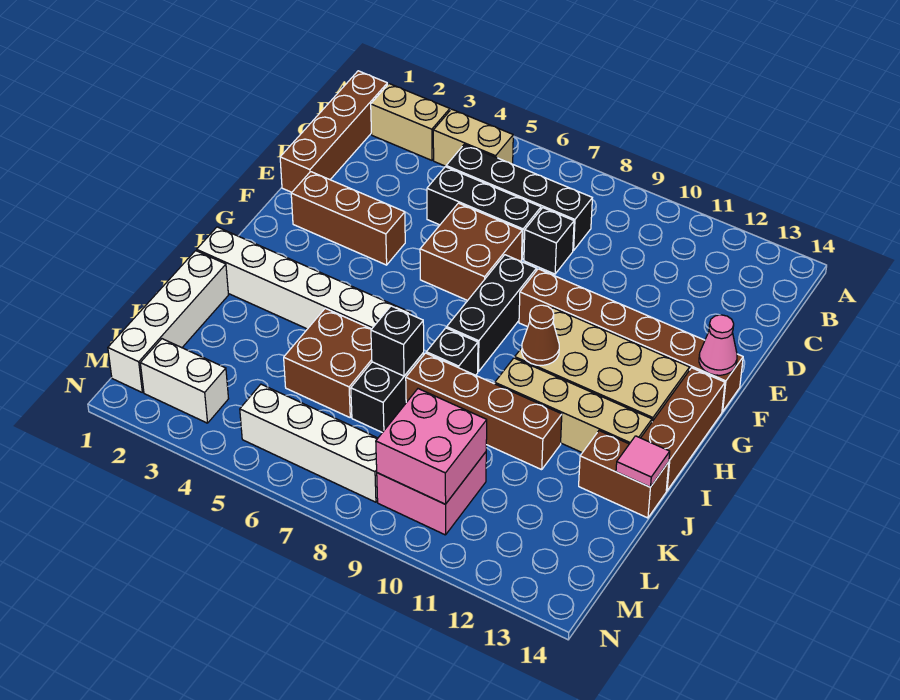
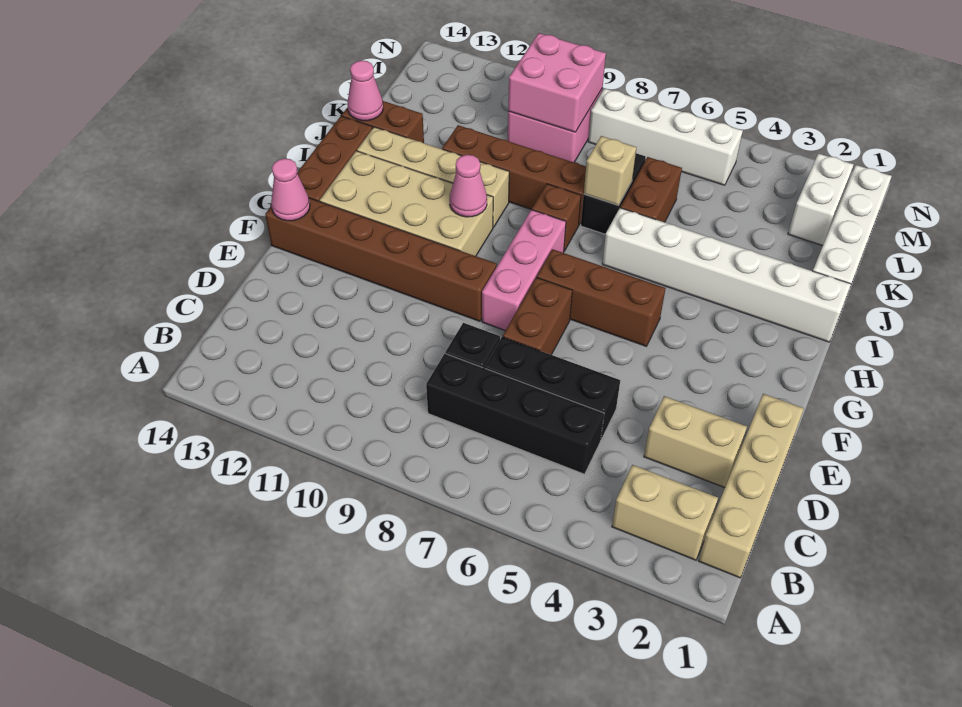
brown 1x4 brick [280,71,387,192] -> tan 1x4 brick [698,394,804,578]
tan 1x2 brick [433,109,513,166] -> tan 1x2 brick moved to [644,396,747,488]
brown 2x2 brick [420,203,522,301] -> brown 1x2 brick [503,277,572,355]
brown 1x3 brick [291,172,405,265] -> brown 1x3 brick moved to [537,249,665,346]
black 1x3 brick [447,255,537,372] -> pink 1x3 brick [482,210,566,331]
brown 1x1 cone [522,305,559,365] -> pink 1x1 cone [450,155,487,217]
black 1x1 brick [426,328,478,375] -> brown 1x1 brick [532,184,581,251]
brown 2x2 brick [284,308,372,417] -> brown 1x2 brick [620,157,682,222]
black 1x1 brick [371,306,424,376] -> tan 1x1 brick [584,136,637,205]
pink 1x1 tile [616,436,670,487] -> pink 1x1 cone [348,60,383,121]
white 1x2 brick [140,339,229,423] -> white 1x2 brick turned to [788,153,854,246]

